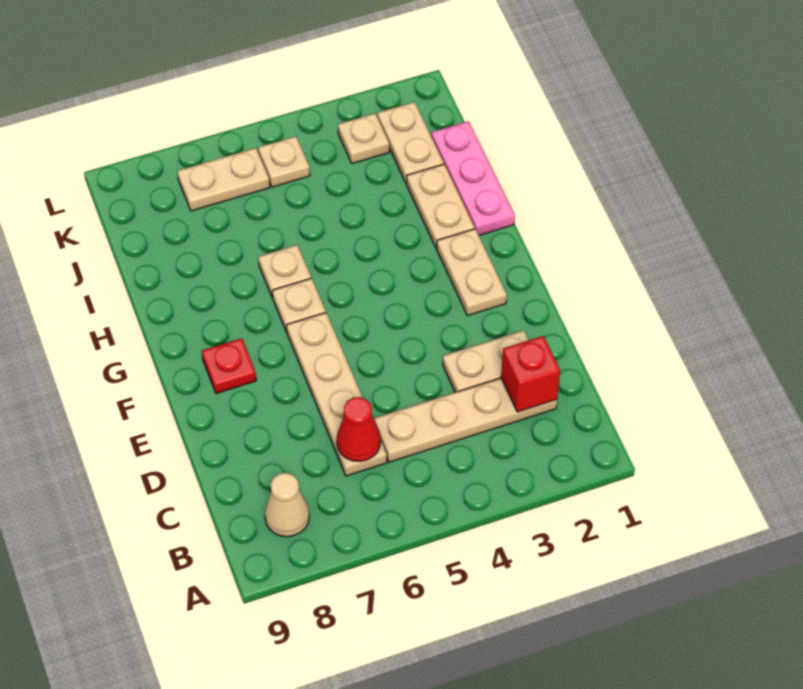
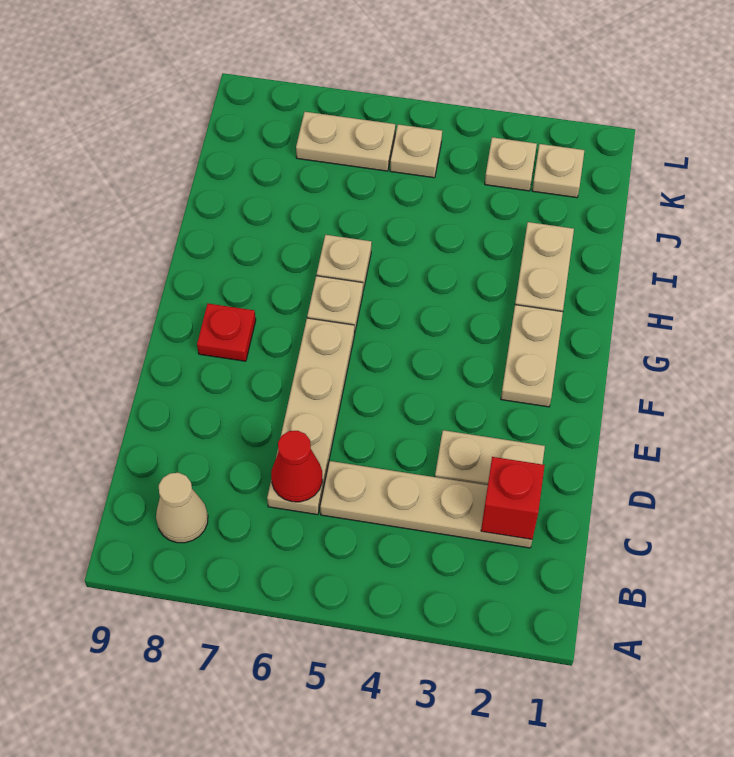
pink 1x3 plate [431,121,515,235] -> none
tan 1x2 plate [377,102,444,184] -> tan 1x1 plate [532,144,585,198]

